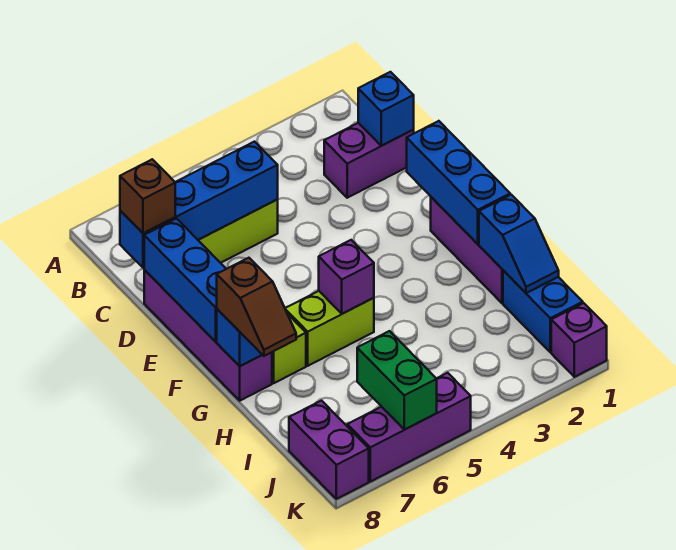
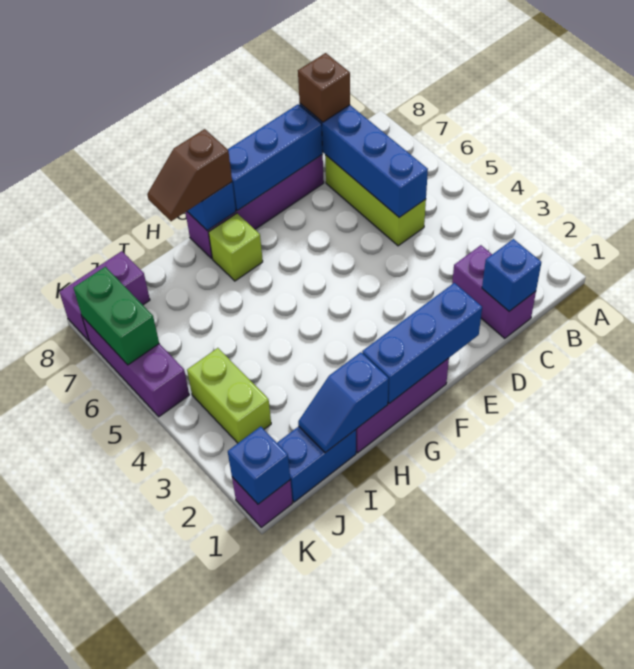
lime 1x2 brick [285,291,374,366] -> lime 1x2 brick moved to [187,348,271,443]
purple 1x1 brick [319,240,374,314] -> none
green 1x2 brick [357,331,437,429] -> green 1x2 brick turned to [74,267,159,365]
none -> blue 1x1 brick [228,427,290,504]

